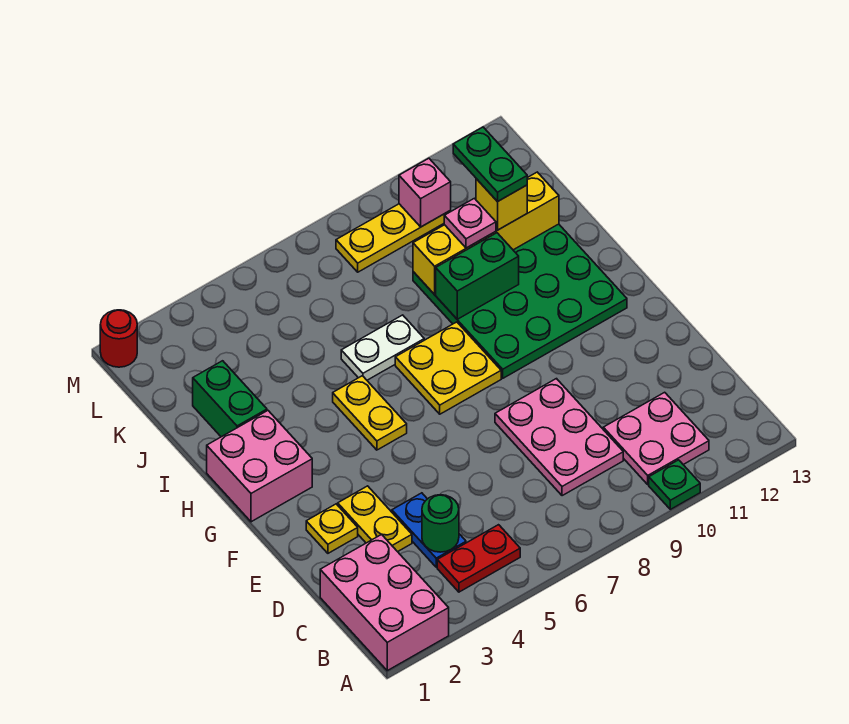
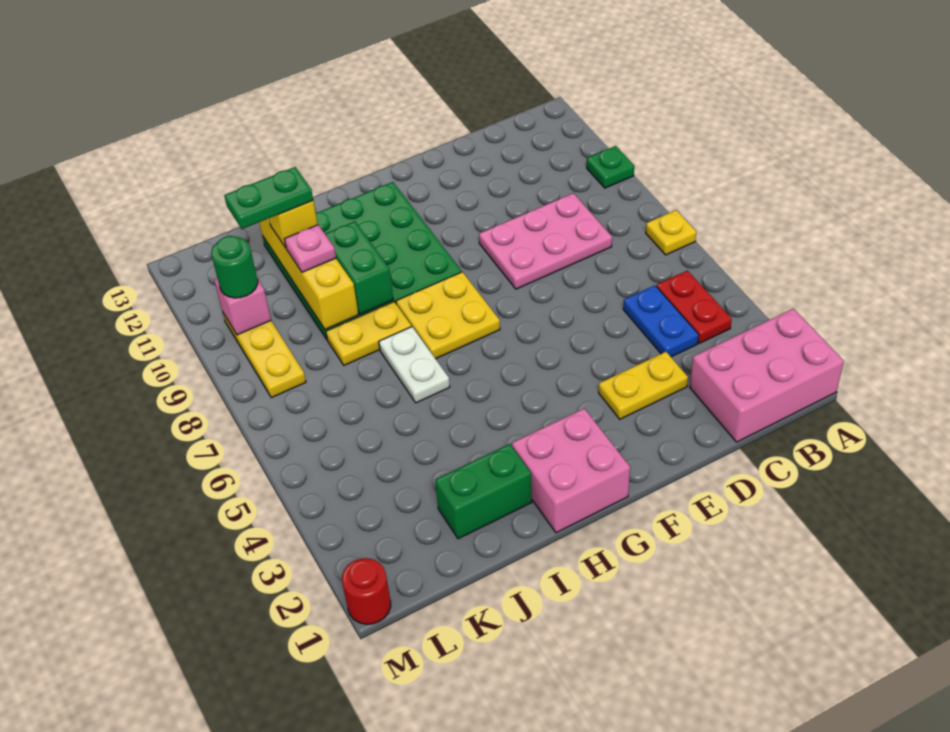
pink 2x2 plate [603,392,709,484] -> none
blue 1x2 plate [392,493,466,567] -> blue 1x2 plate turned to [623,285,699,357]
green 1x1 round brick [422,495,459,552] -> green 1x1 round brick moved to [211,236,258,298]
yellow 1x1 plate [306,504,358,553] -> yellow 1x1 plate moved to [646,210,696,255]
yellow 1x2 plate [333,376,407,450] -> yellow 1x2 plate moved to [326,302,412,365]

